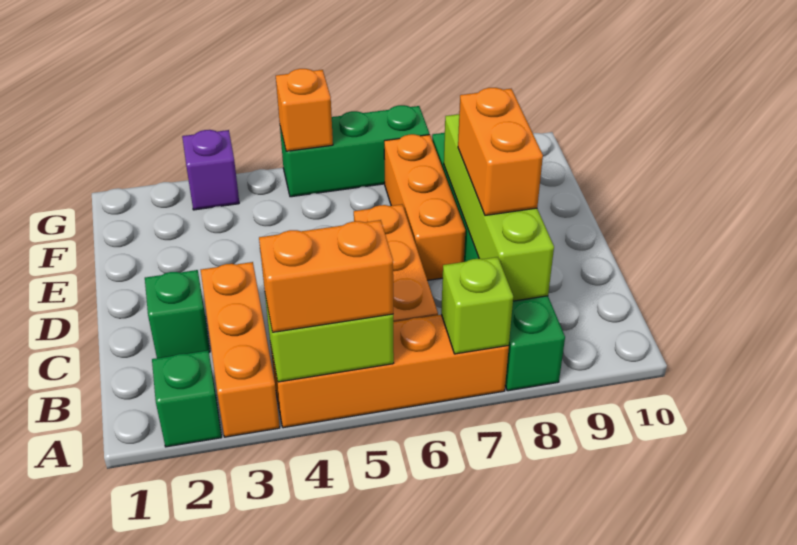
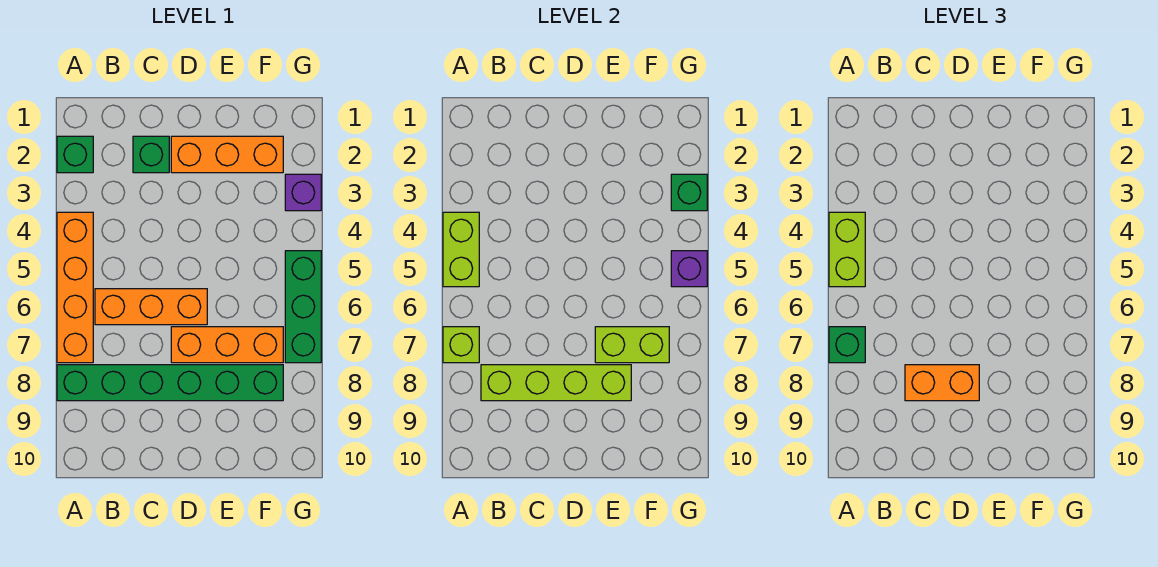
orange 1x3 brick [201,262,280,437] -> orange 1x3 brick moved to [171,136,283,173]
orange 1x2 brick [259,220,393,332] -> lime 1x2 brick [829,212,865,287]
none -> green 1x1 brick [829,327,865,363]
none -> lime 1x2 brick [595,327,669,363]
none -> green 1x1 brick [671,174,707,211]
orange 1x1 brick [276,69,333,151] -> purple 1x1 brick [671,251,707,287]

